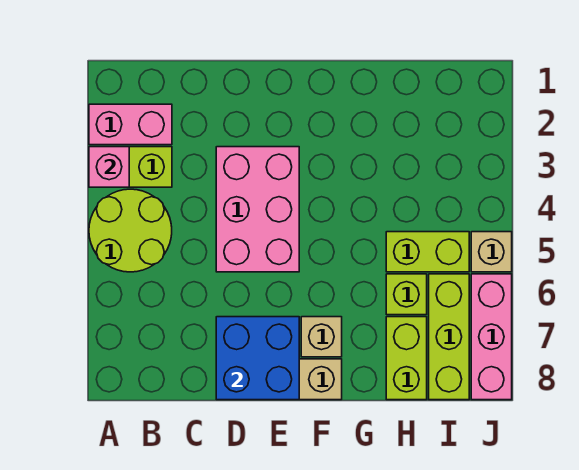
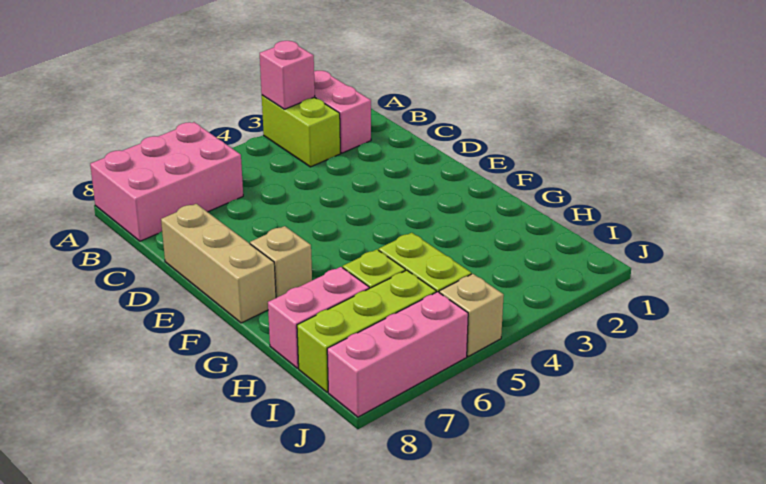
lime 2x2 round brick [89,189,172,272] -> none
pink 2x3 brick [216,147,299,272] -> pink 2x3 brick moved to [90,122,243,241]
blue 2x2 brick [216,317,299,400] -> none
lime 1x2 brick [386,317,427,400] -> pink 1x2 brick [268,267,369,368]

